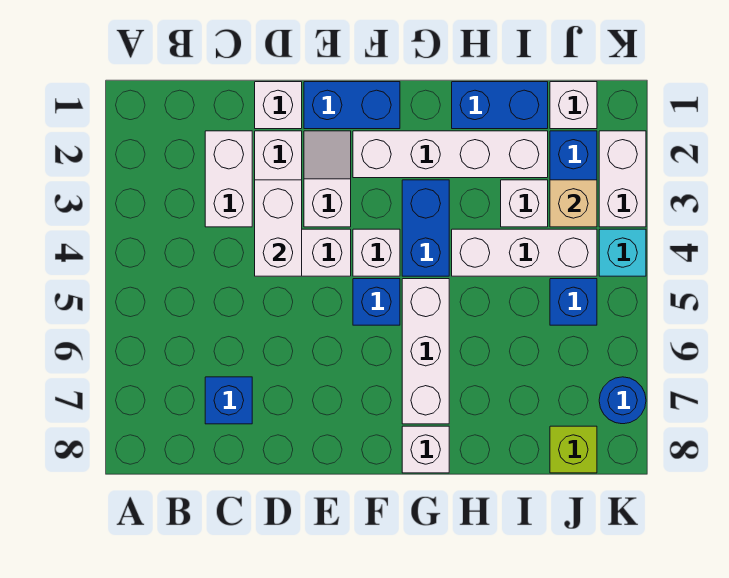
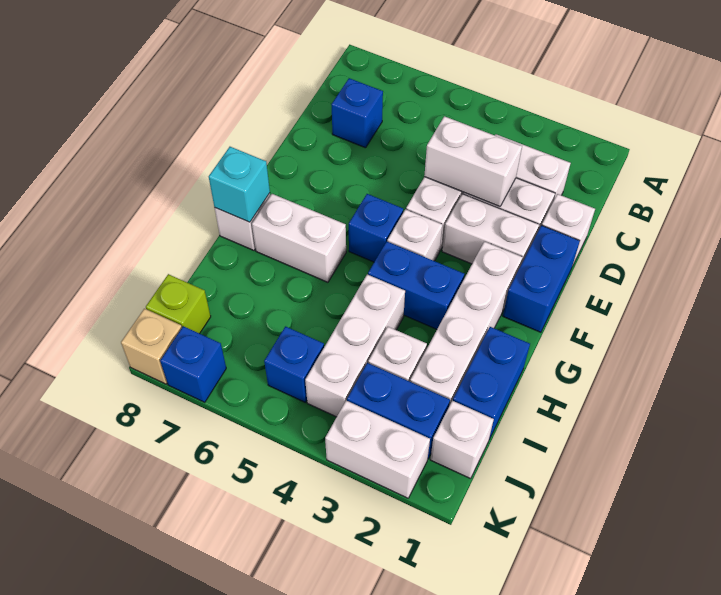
white 1x2 slope [304,131,351,227] -> white 1x2 brick [442,194,539,264]
white 1x3 brick [402,279,449,424] -> white 1x2 brick [252,194,346,282]
tan 1x1 brick [550,180,597,227] -> tan 1x1 brick moved to [121,309,182,384]
cyan 1x1 brick [599,229,646,276] -> cyan 1x1 brick moved to [209,147,270,222]
blue 1x1 round brick [599,377,646,424] -> blue 1x1 brick [160,326,226,402]

